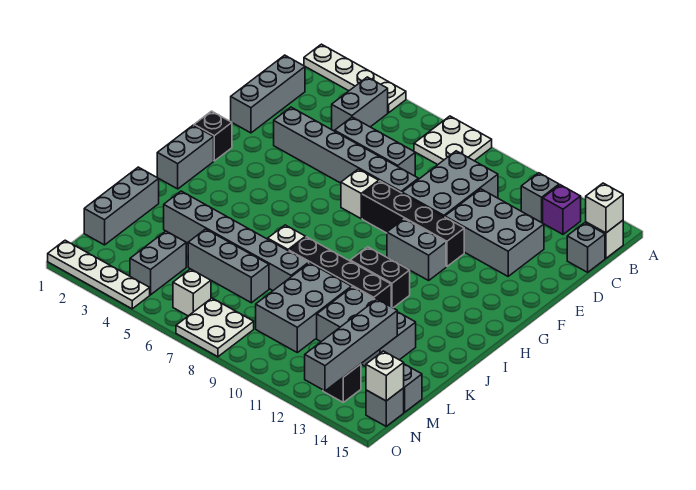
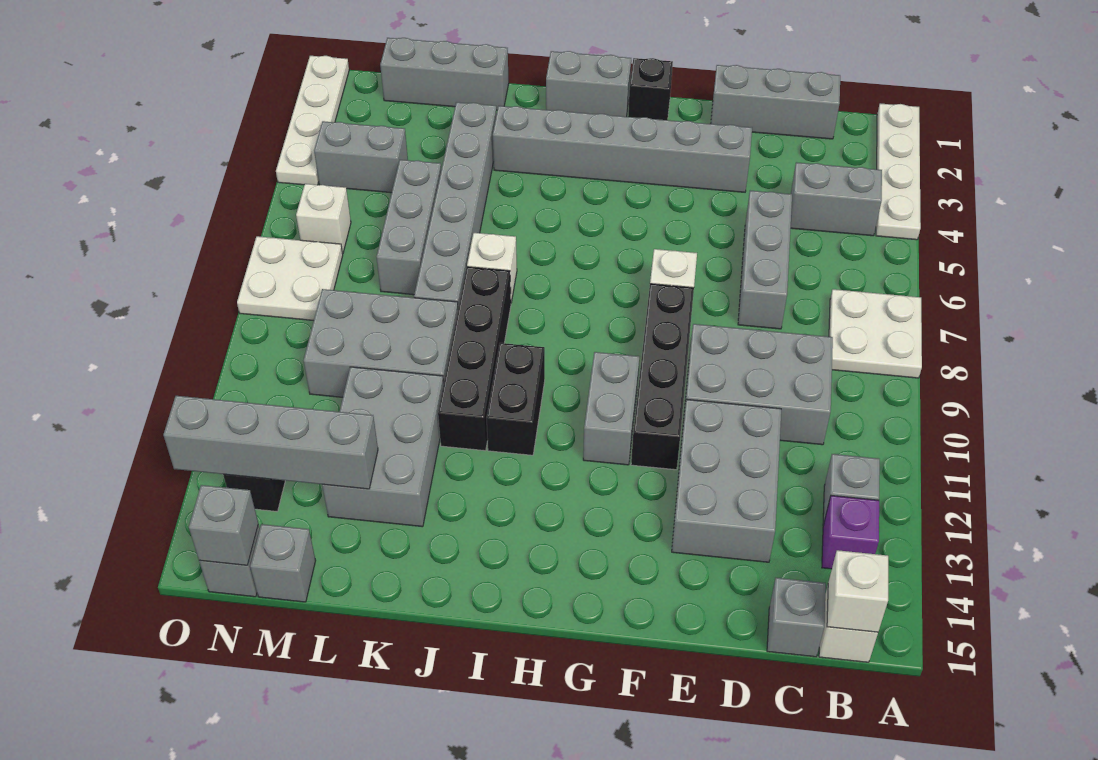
grey 1x6 brick [274,107,418,193] -> grey 1x6 brick turned to [493,106,752,192]
white 1x1 brick [366,351,404,401] -> grey 1x1 brick [189,485,258,565]

